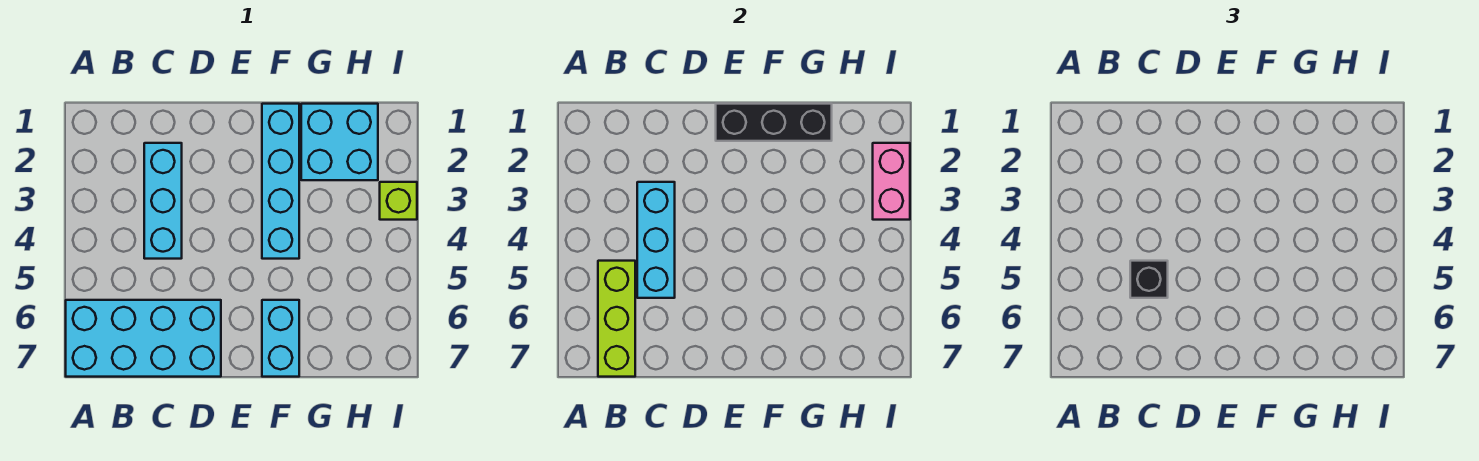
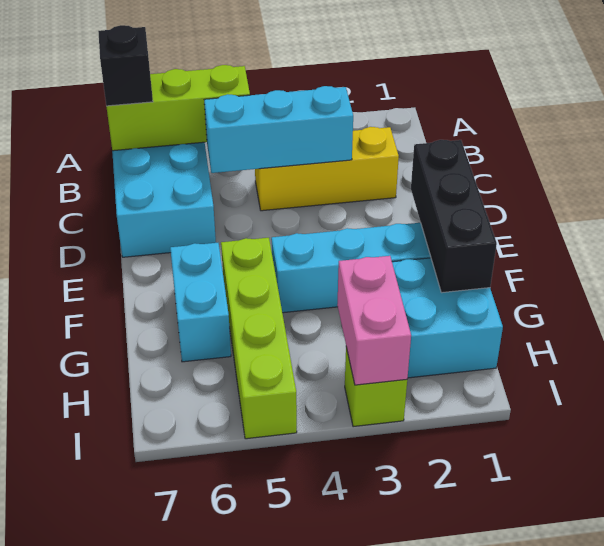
cyan 1x3 brick [144,143,182,259] -> yellow 1x3 brick [255,127,399,211]
black 1x1 brick [1130,261,1168,298] -> black 1x1 brick moved to [98,25,153,106]
none -> lime 1x4 brick [221,238,297,439]
cyan 1x2 brick [262,300,299,377] -> cyan 1x2 brick turned to [170,243,231,362]
pink 1x2 brick [873,143,910,220] -> pink 1x2 brick turned to [337,256,411,385]

